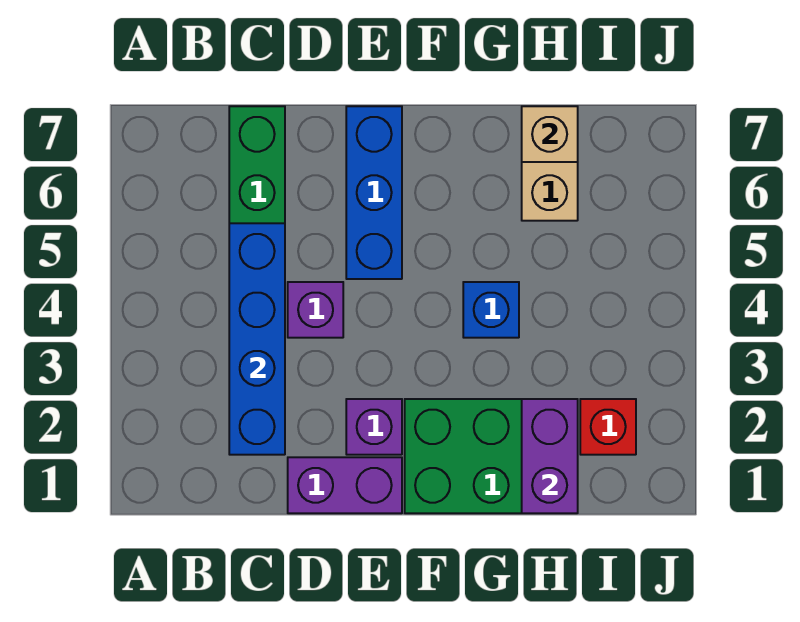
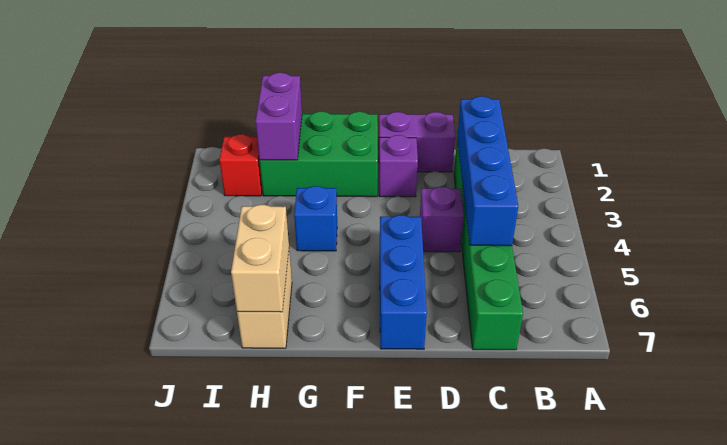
tan 1x1 brick [522,106,578,162] -> tan 1x2 brick [231,205,289,312]

